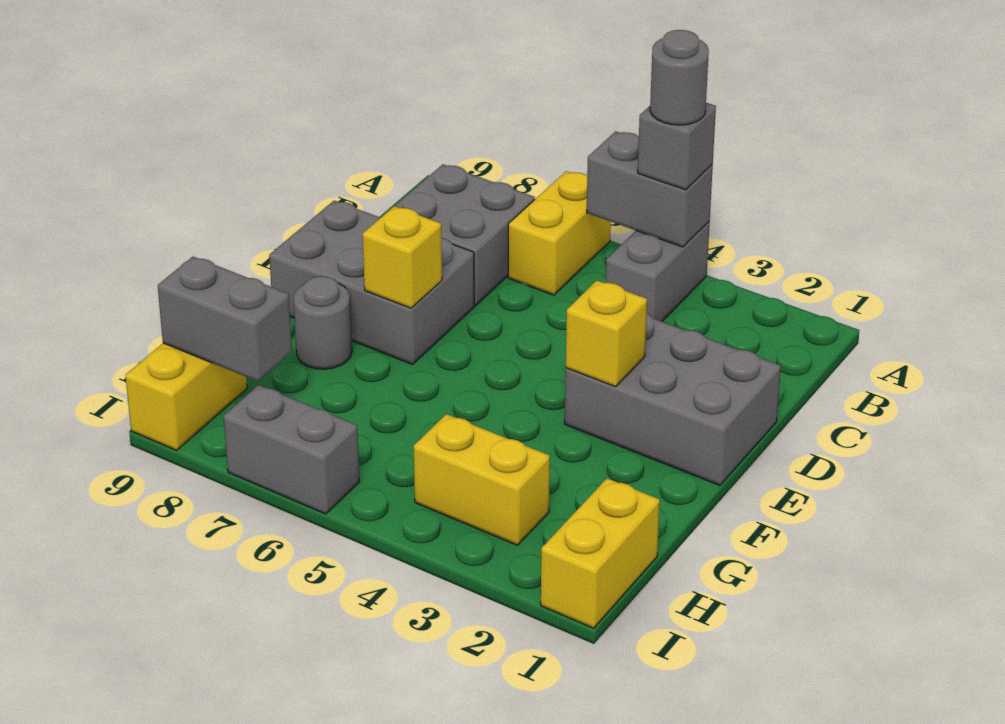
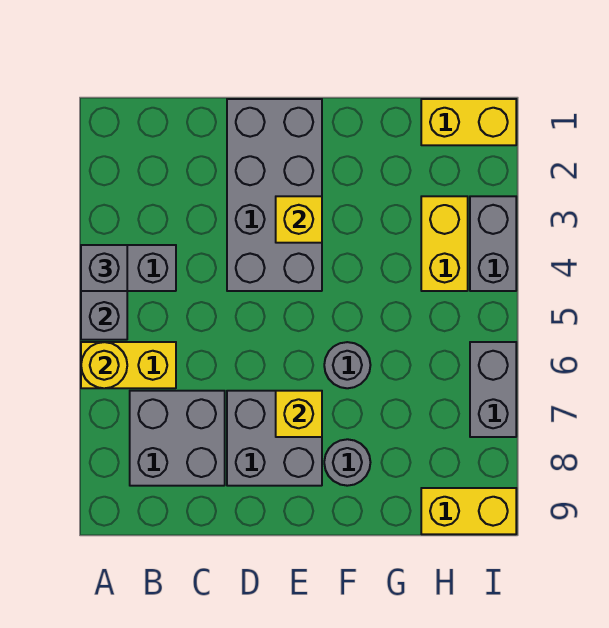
grey 1x1 round brick [650,30,709,125] -> grey 1x1 round brick moved to [324,342,370,388]
none -> yellow 1x1 round brick [81,342,127,388]
grey 2x3 brick [565,314,781,485] -> grey 2x4 brick [227,99,322,291]
grey 2x3 brick [269,201,474,364] -> grey 2x2 brick [227,391,322,486]
grey 1x2 brick [158,257,292,381] -> grey 1x2 brick moved to [470,196,516,291]

